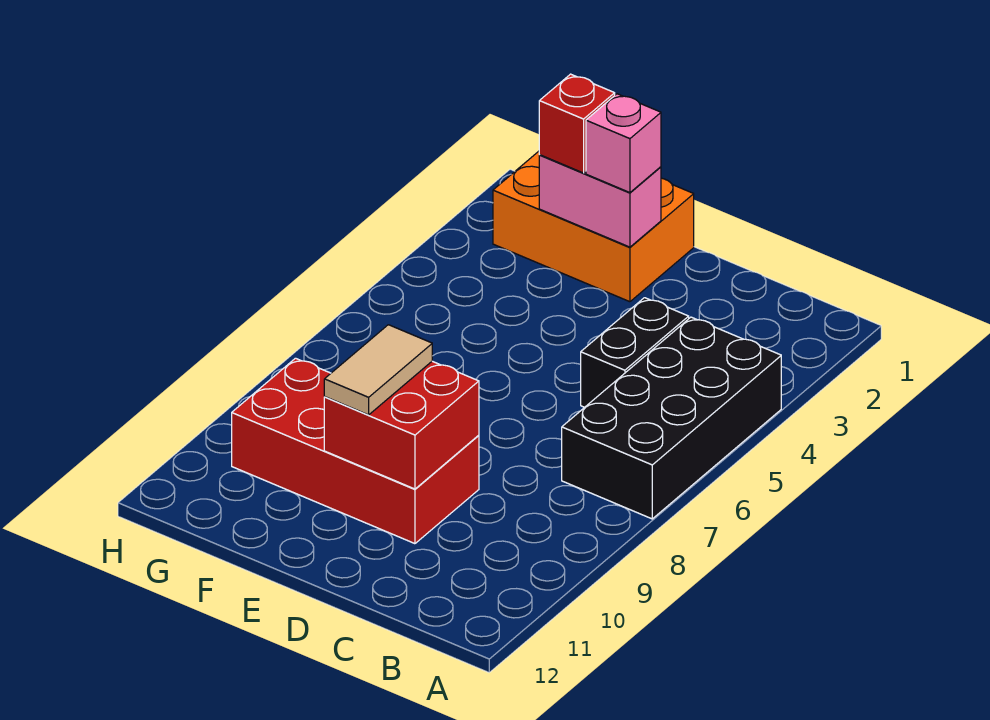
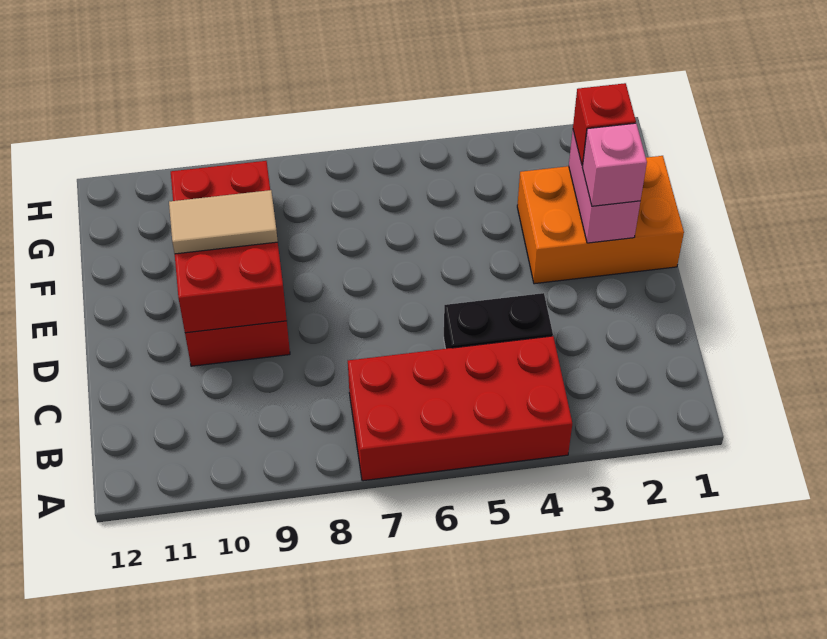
black 2x4 brick [562,317,781,519] -> red 2x4 brick [348,336,572,481]
orange 2x3 brick [493,151,694,302] -> orange 2x3 brick turned to [517,156,684,284]

